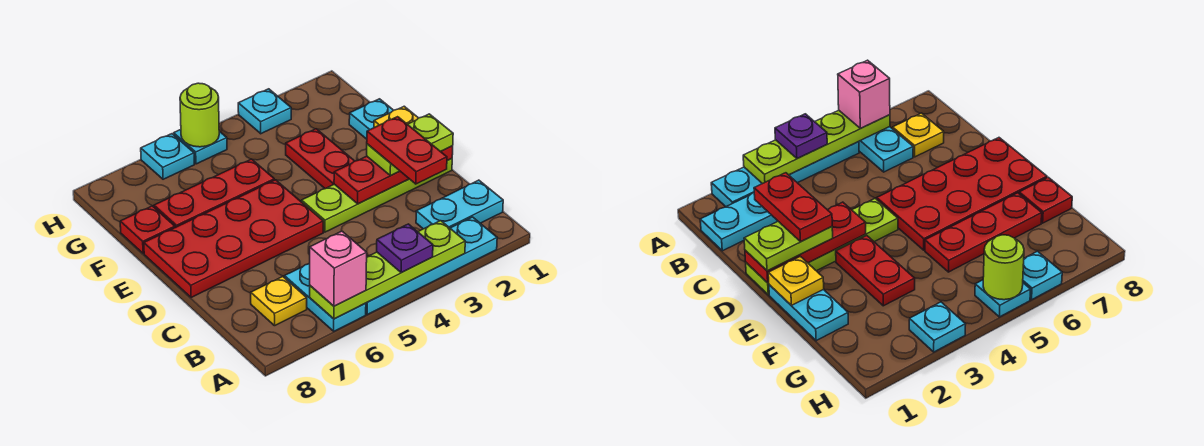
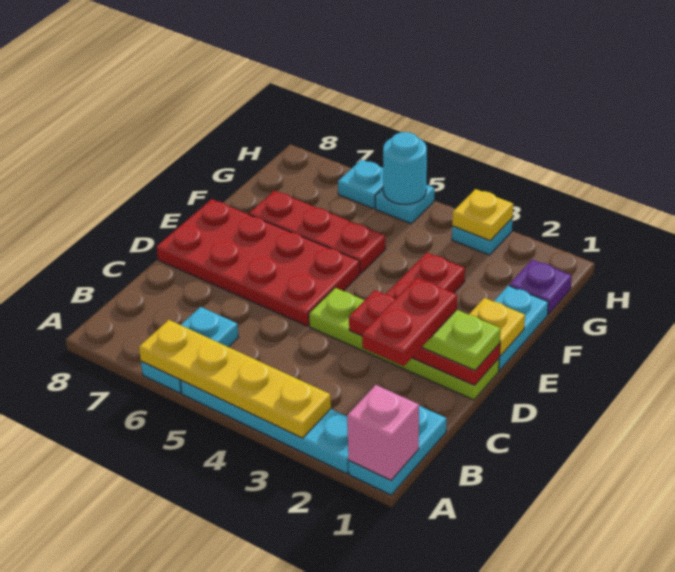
lime 1x4 plate [310,221,465,319] -> yellow 1x4 plate [139,320,331,438]
purple 1x1 plate [377,224,433,273] -> purple 1x1 plate moved to [509,260,572,314]
pink 1x1 brick [309,231,367,306] -> pink 1x1 brick moved to [347,385,419,480]
cyan 1x2 plate [416,180,503,229] -> cyan 1x2 plate turned to [348,406,446,495]
yellow 1x1 plate [251,277,307,326] -> yellow 1x1 plate moved to [452,189,513,241]
red 1x1 plate [120,206,175,254] -> none
lime 1x1 round brick [180,83,219,147] -> cyan 1x1 round brick [383,132,427,204]

